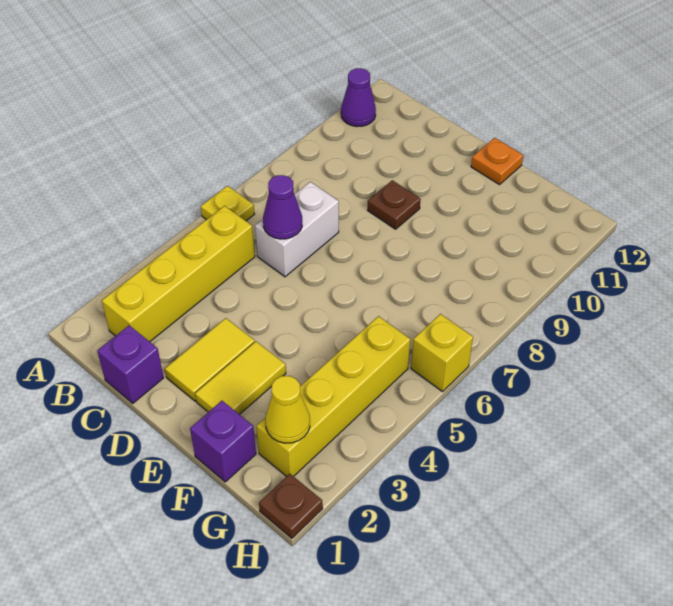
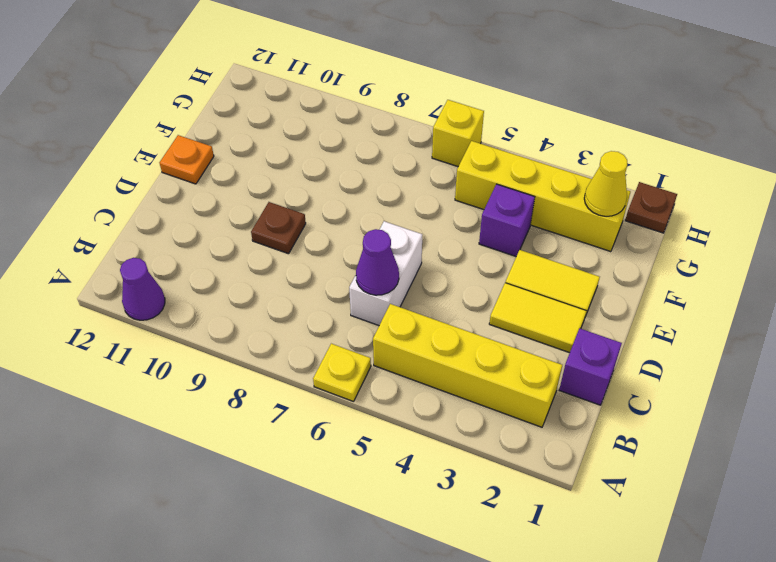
white 1x2 brick [255,182,339,277] -> white 1x2 brick turned to [349,221,422,326]
purple 1x1 brick [190,401,256,482] -> purple 1x1 brick moved to [479,184,535,256]

